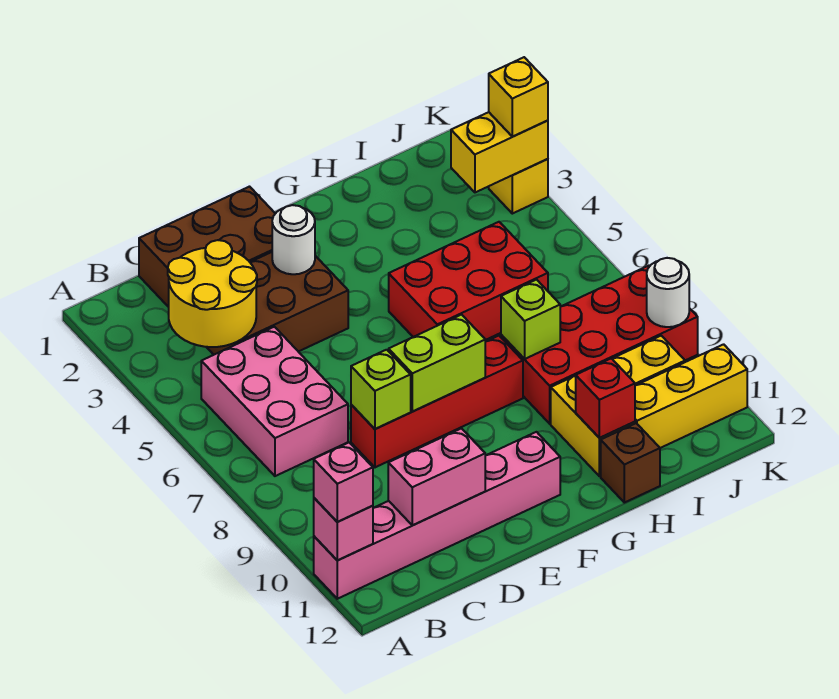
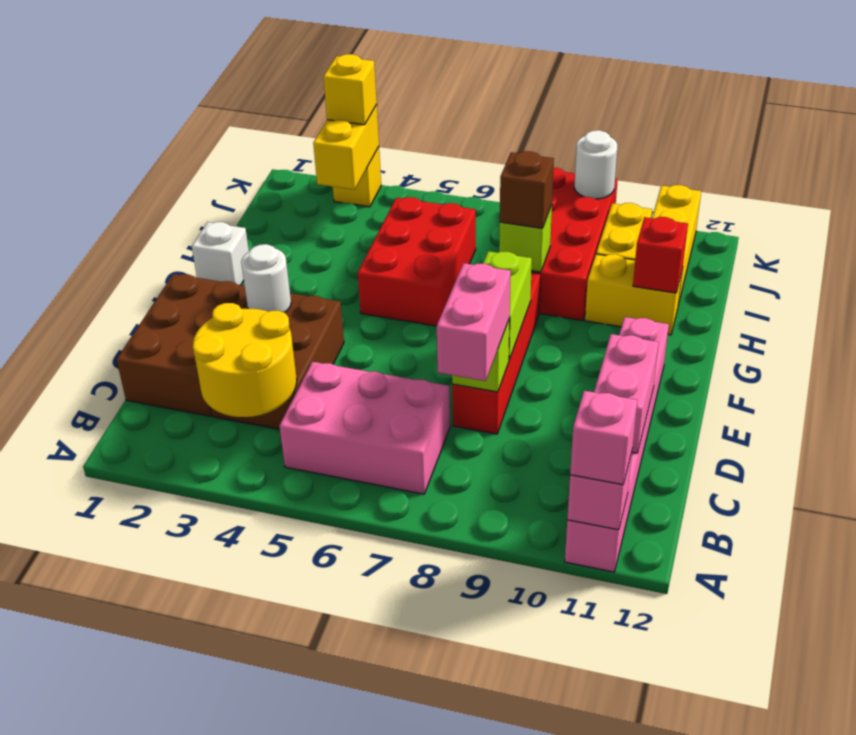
none -> pink 1x2 brick [437,263,511,381]
none -> white 1x1 brick [192,222,249,285]
brown 1x1 brick [601,423,660,503] -> brown 1x1 brick moved to [500,151,554,228]

